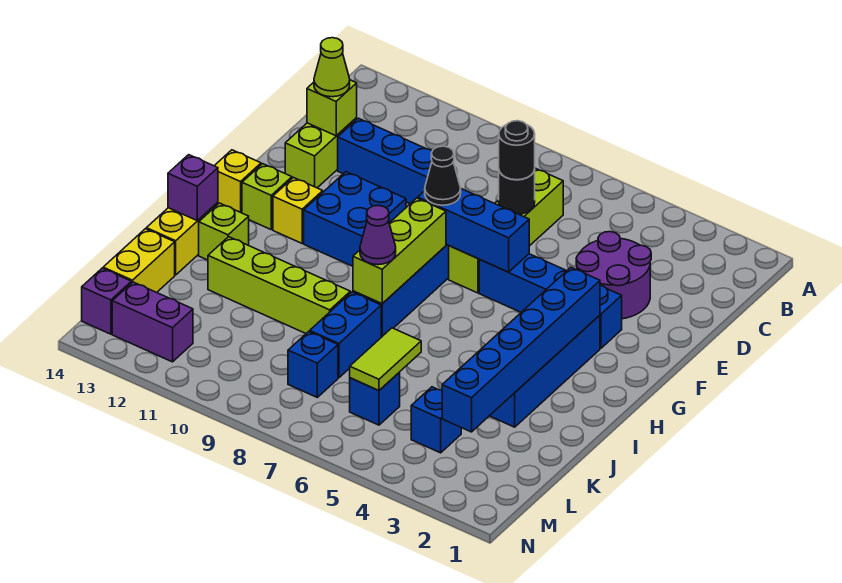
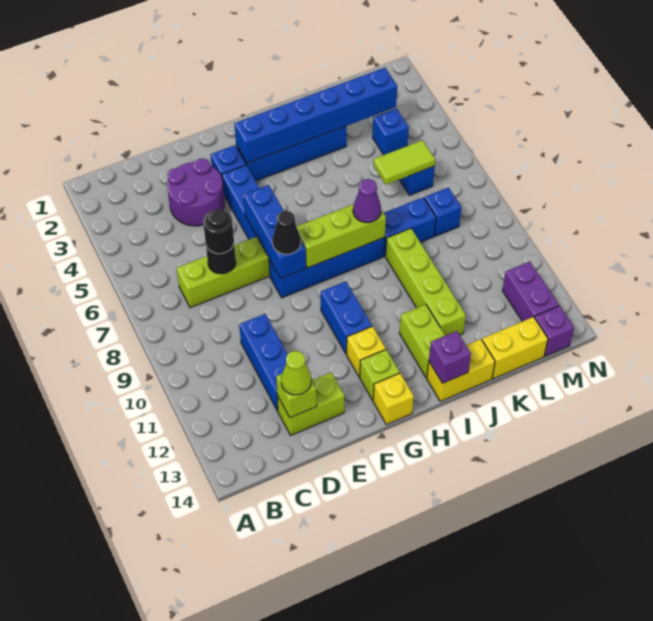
blue 2x2 brick [304,172,406,266] -> blue 1x2 brick [321,281,372,354]
lime 1x1 brick [199,203,249,260] -> lime 1x2 brick [399,304,445,378]

